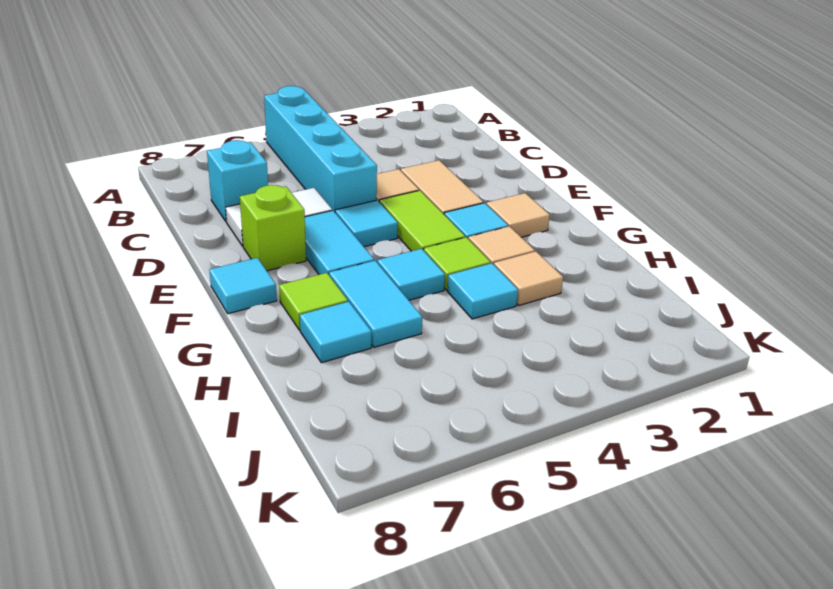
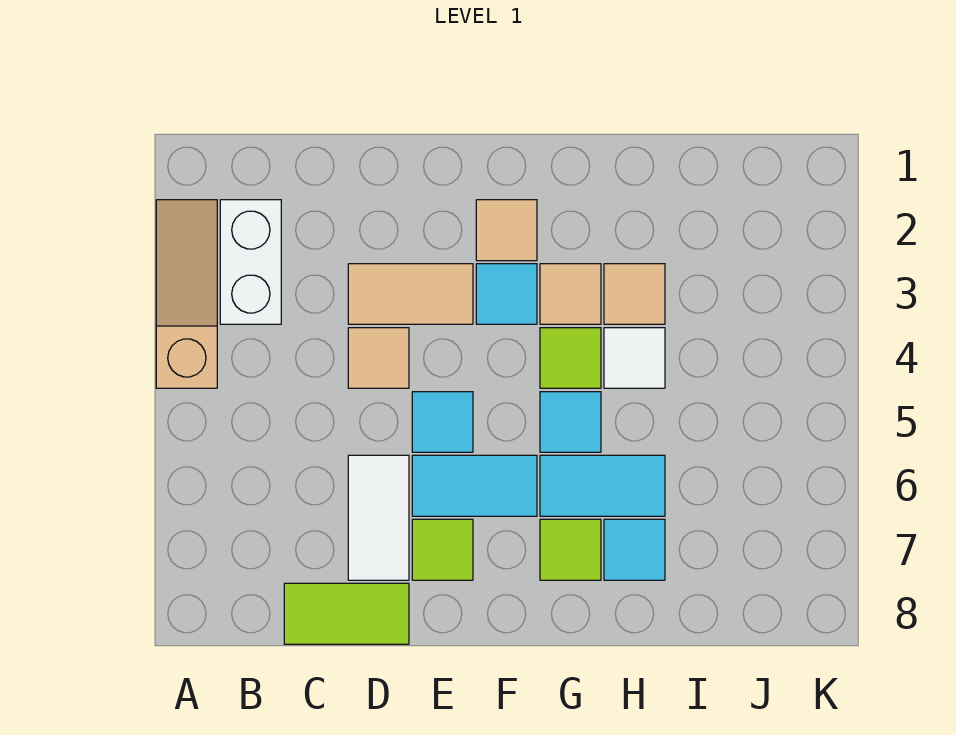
none -> tan 1x3 slope [156,200,217,388]
cyan 1x4 brick [264,86,377,212] -> none
none -> white 1x2 brick [220,200,281,324]
cyan 1x1 brick [207,140,268,222] -> none
lime 1x2 tile [379,190,465,251] -> lime 1x2 tile moved to [284,583,409,644]
lime 1x1 brick [240,185,306,271] -> lime 1x1 tile [412,519,473,580]
cyan 1x1 tile [209,258,277,314] -> none
cyan 1x1 tile [447,263,518,319] -> white 1x1 tile [604,328,665,388]

